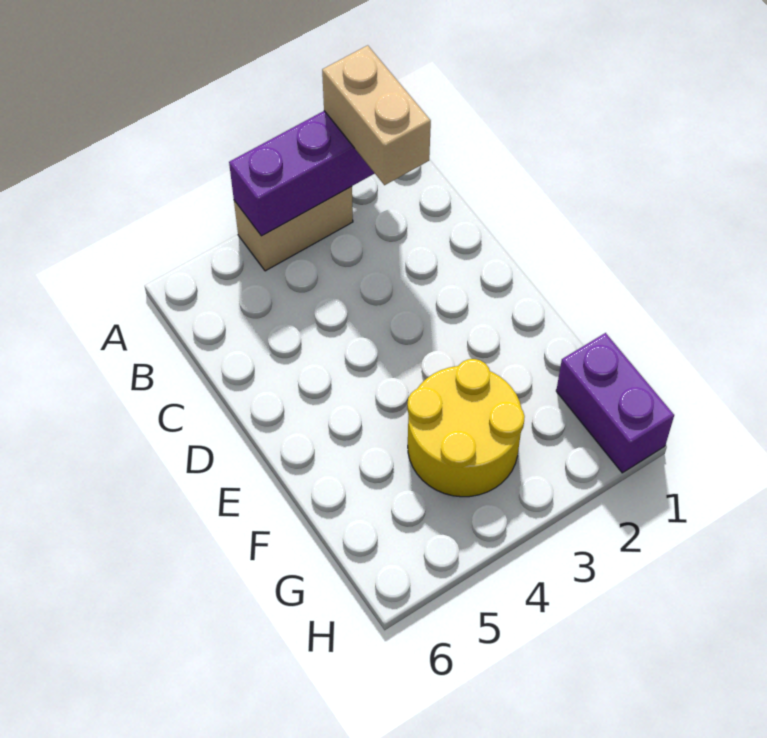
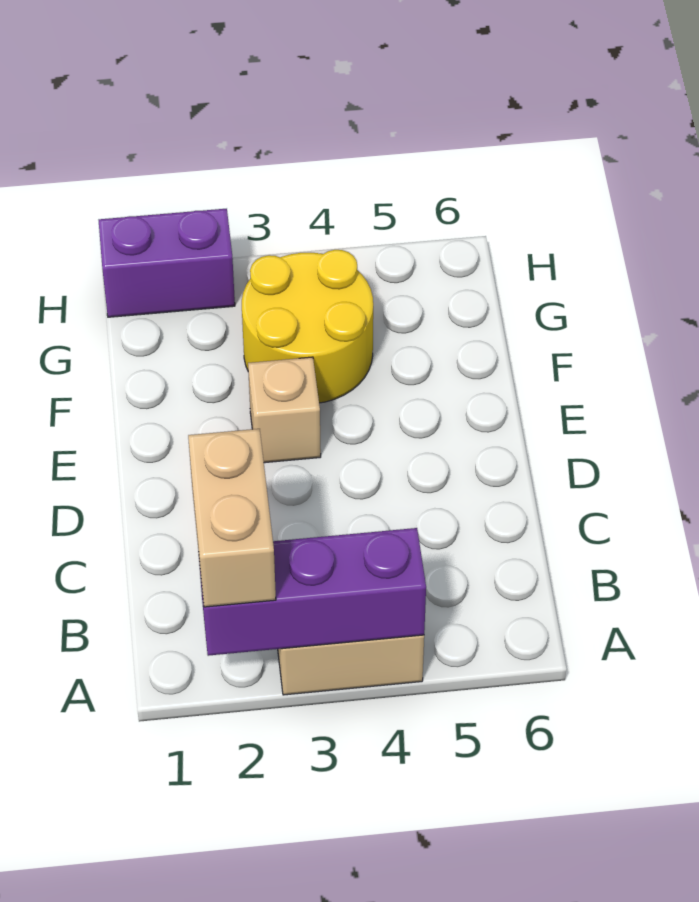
none -> tan 1x1 brick [248,357,321,463]
purple 1x2 brick [556,333,674,473] -> purple 1x2 brick turned to [99,209,235,317]

